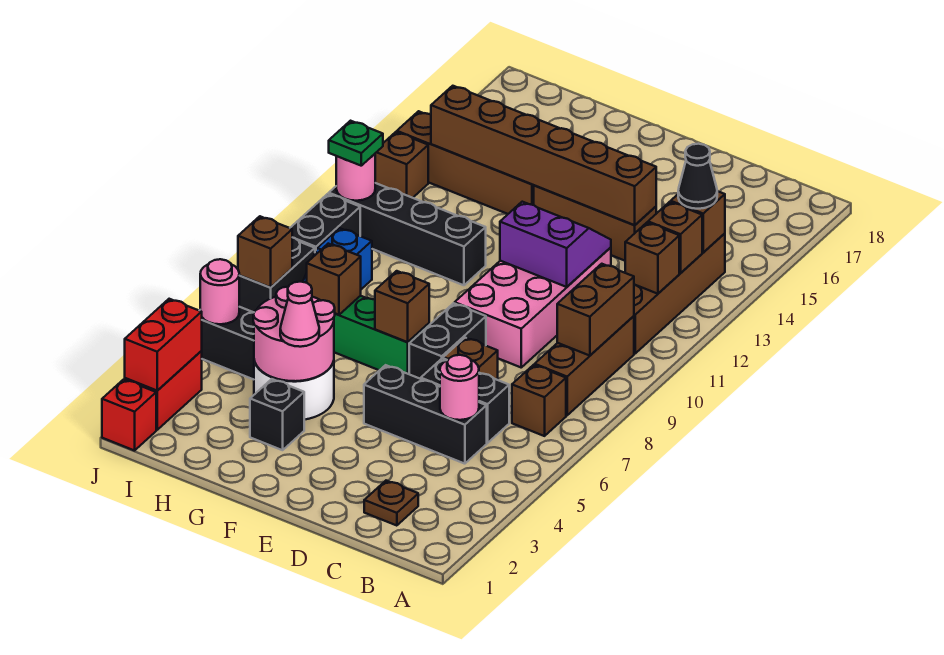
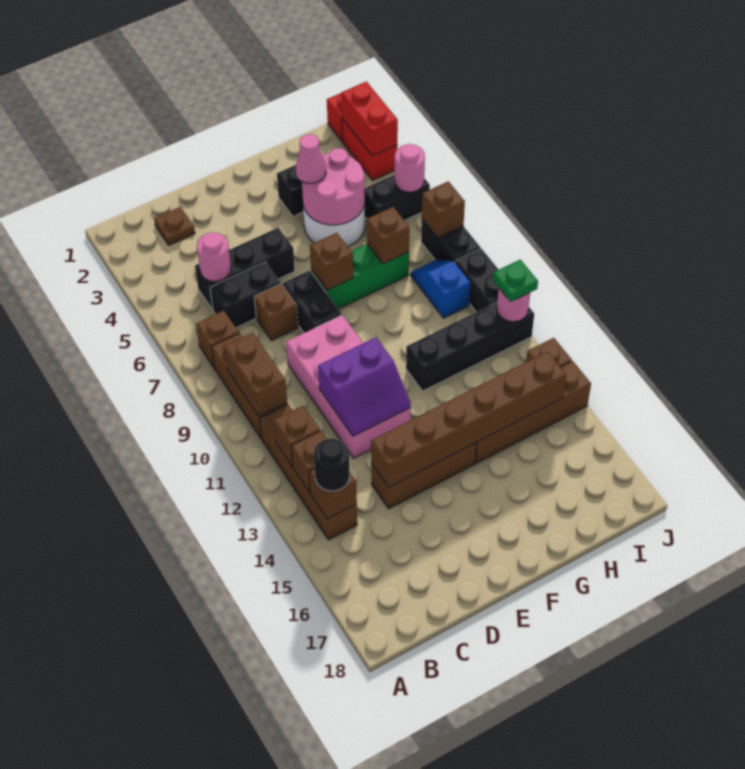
black 1x1 cone [678,144,717,209] -> black 1x1 round brick [314,439,350,491]

